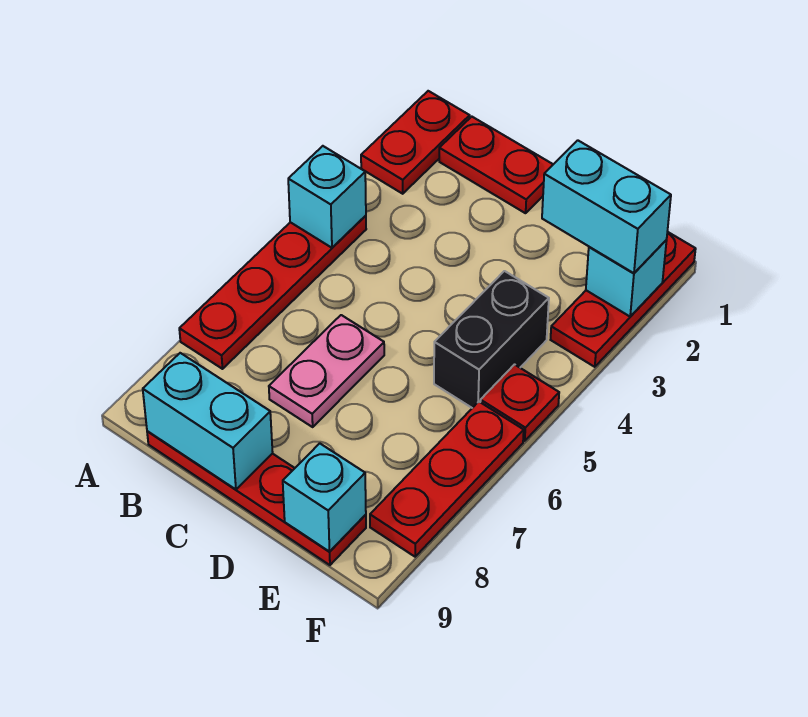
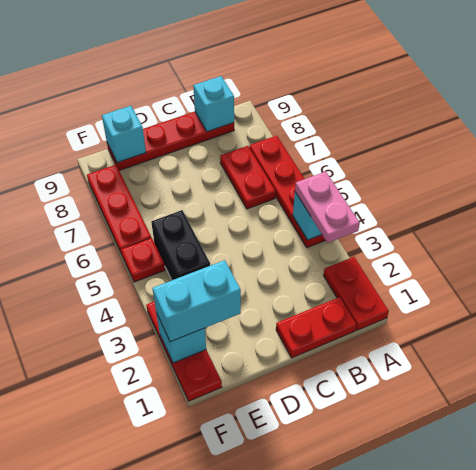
none -> red 1x2 plate [220,146,276,209]
cyan 1x2 brick [143,353,273,489] -> cyan 1x1 brick [193,76,234,132]
pink 1x2 plate [269,315,384,427] -> pink 1x2 plate moved to [295,172,360,243]

